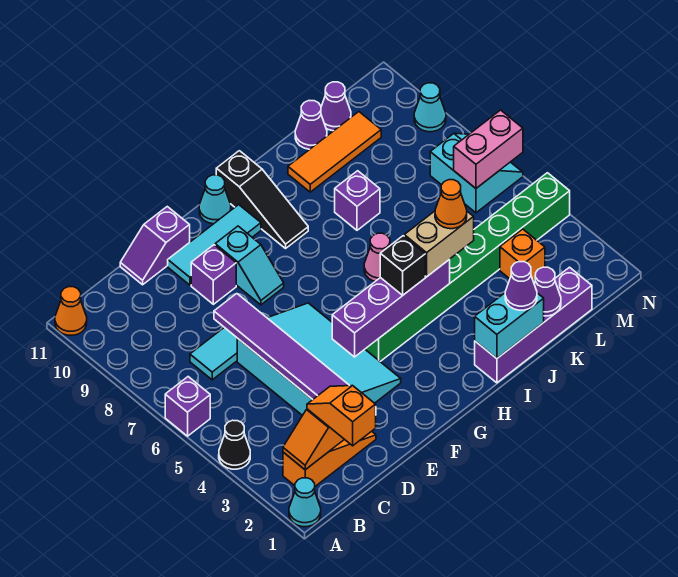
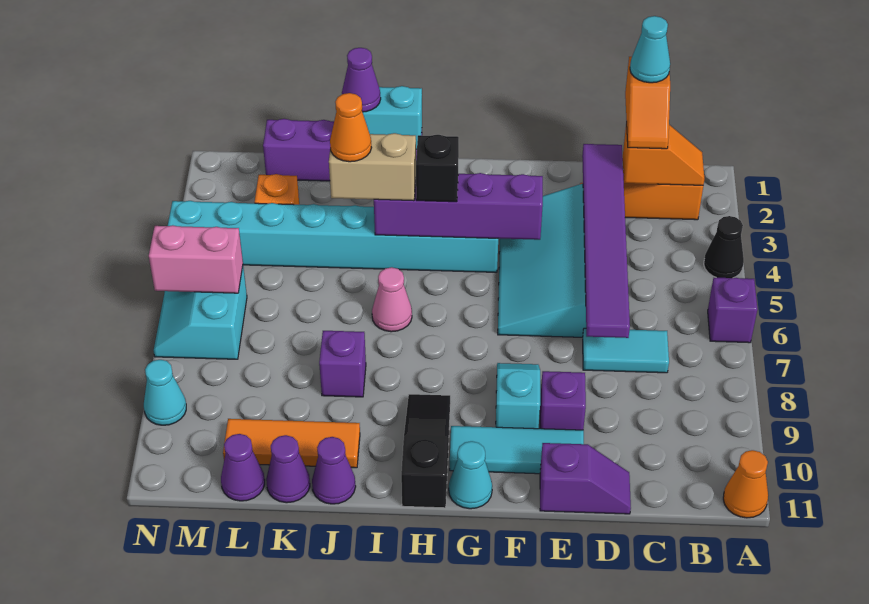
cyan 1x1 cone [289,478,321,527] -> cyan 1x1 cone moved to [630,16,670,83]
green 1x8 brick [365,173,570,361] -> cyan 1x8 brick [168,201,498,272]
purple 1x1 cone [534,267,561,316] -> purple 1x1 cone moved to [312,437,356,504]

